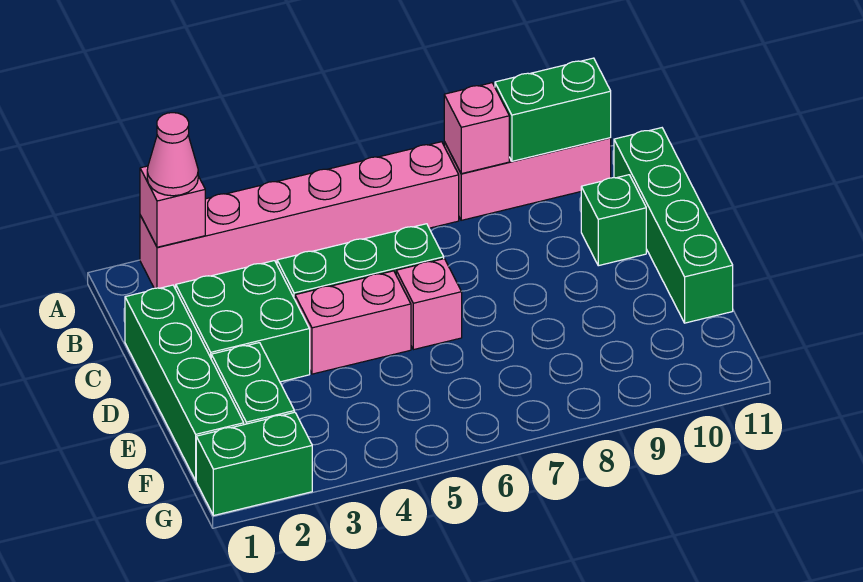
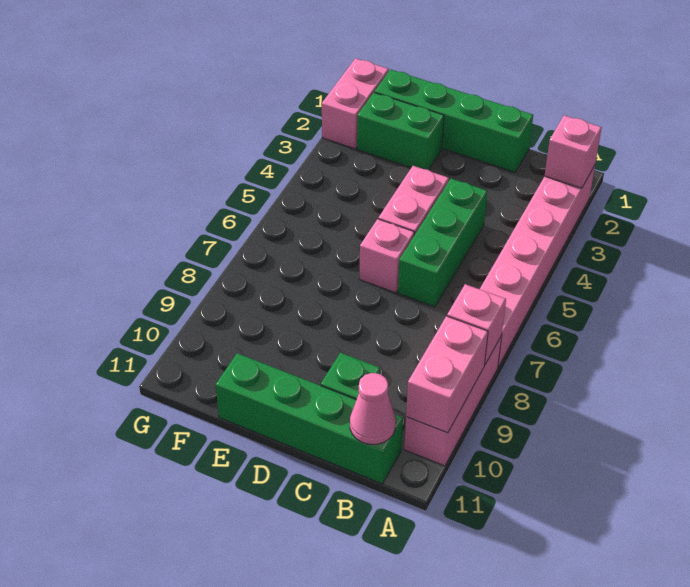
pink 1x1 cone [147,113,198,196] -> pink 1x1 cone moved to [350,373,396,444]
green 1x2 brick [495,58,611,161] -> pink 1x2 brick [406,316,488,433]
green 2x2 brick [176,261,310,382] -> none
green 1x2 brick [196,412,312,516] -> pink 1x2 brick [322,58,389,149]

